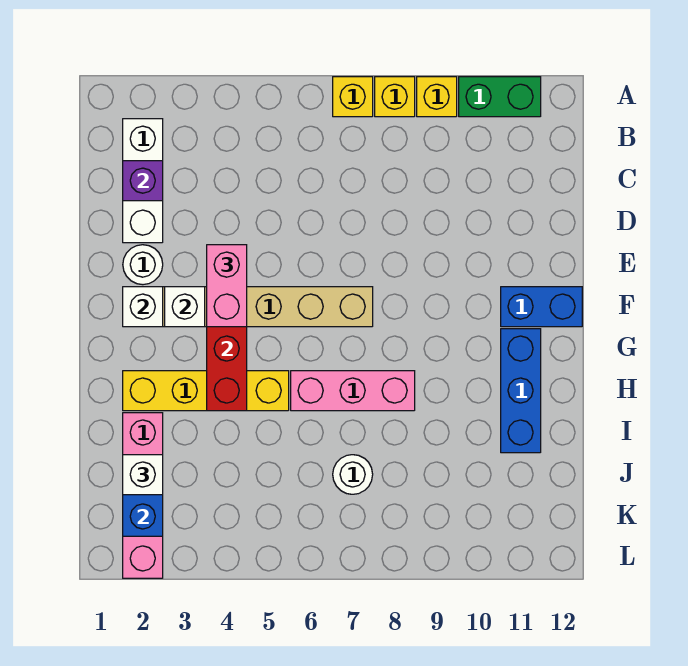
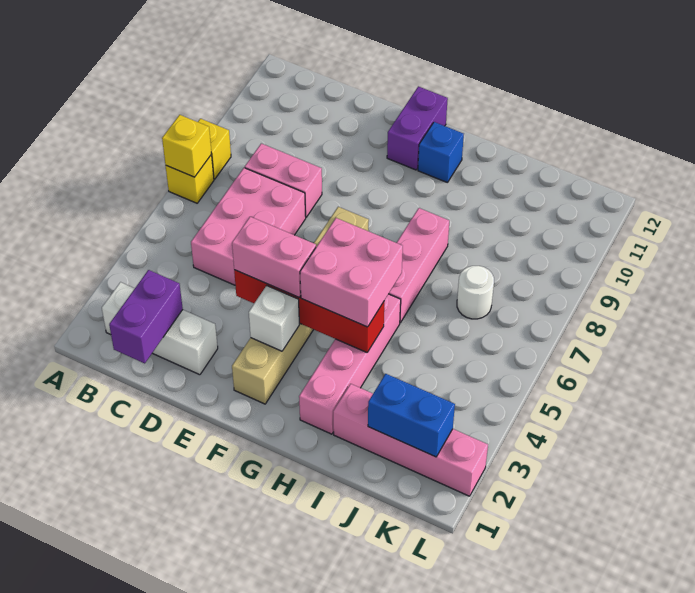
yellow 1x1 brick [417,77,457,117] -> yellow 1x1 brick moved to [162,115,212,177]
green 1x2 brick [459,77,541,117] -> none
purple 1x1 brick [123,161,163,201] -> purple 1x2 brick [109,270,183,363]
none -> pink 2x3 brick [191,168,306,285]
none -> pink 1x2 brick [245,144,322,217]
white 1x1 round brick [123,245,163,285] -> none
white 1x1 brick [123,287,163,327] -> none
blue 1x2 brick [501,287,582,327] -> purple 1x2 brick [387,86,448,170]
none -> pink 2x2 brick [300,218,403,327]
blue 1x3 brick [501,329,541,453] -> blue 1x1 brick [418,122,464,183]
yellow 1x4 brick [123,371,289,411] -> pink 1x4 brick [299,294,401,434]
white 1x1 brick [123,455,163,495] -> none

